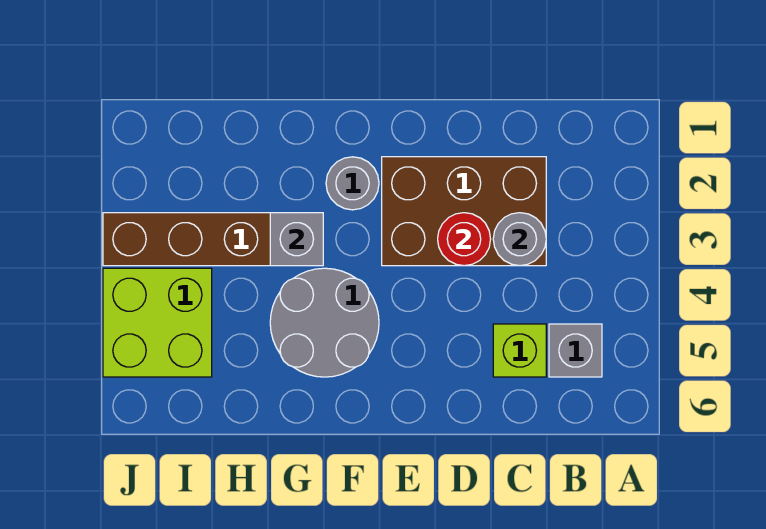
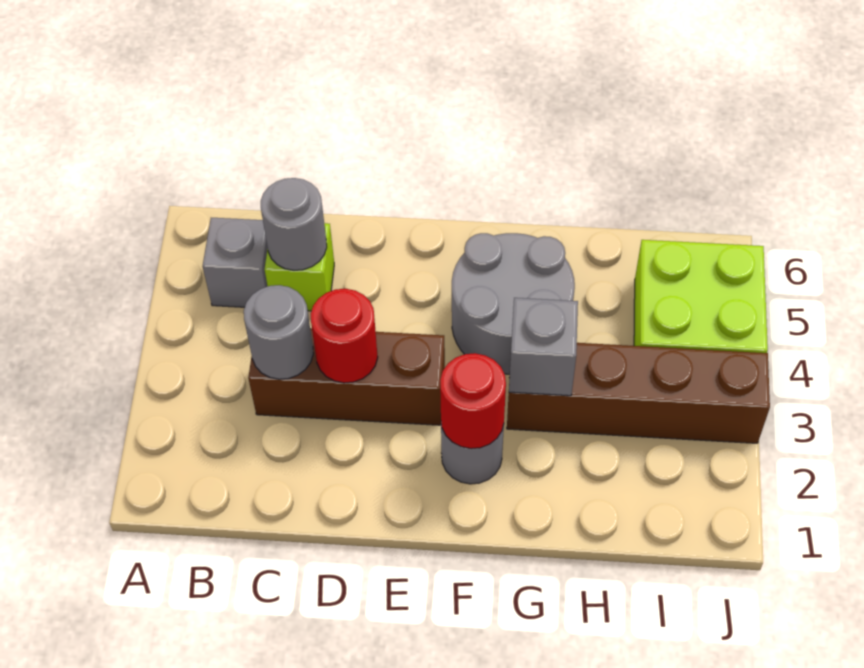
brown 2x3 brick [382,157,546,266] -> brown 1x3 brick [248,328,445,425]
none -> grey 1x1 round brick [261,178,327,270]
none -> red 1x1 round brick [440,353,506,449]

